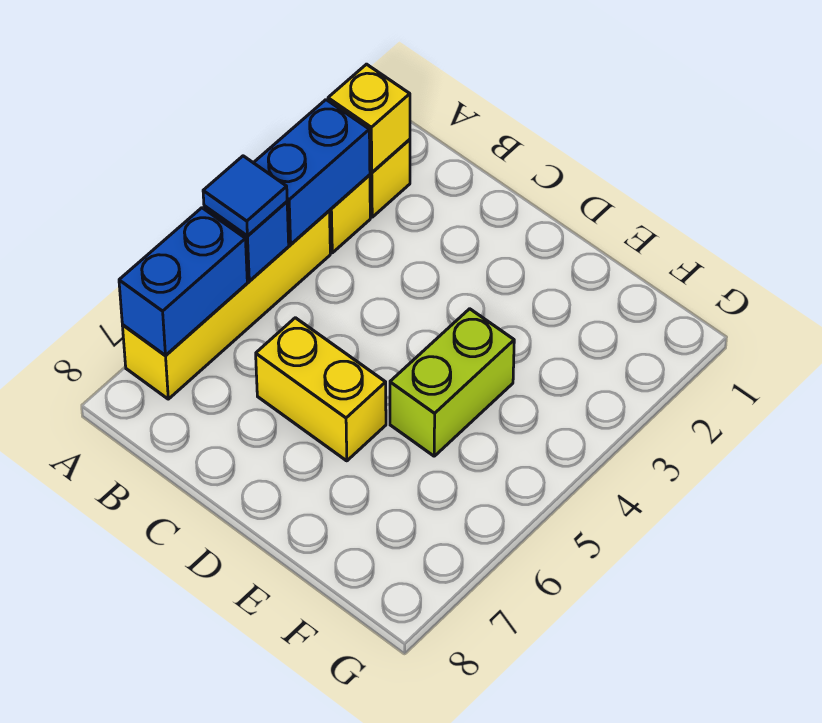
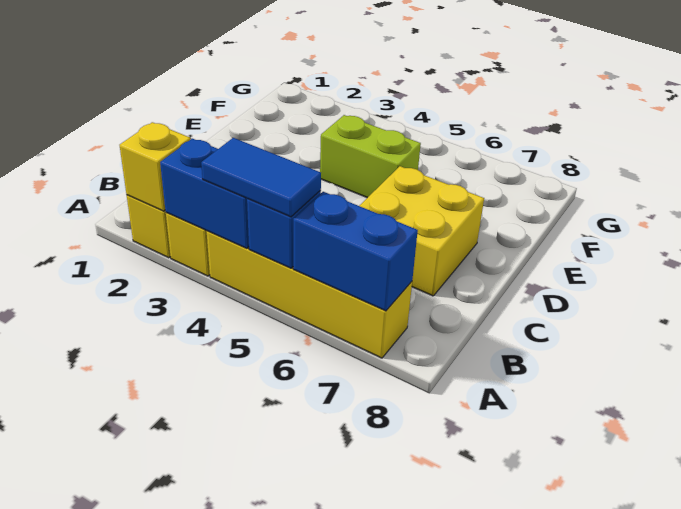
blue 1x1 tile [203,156,287,236] -> blue 1x2 tile [201,138,321,217]
yellow 1x2 brick [256,318,386,461] -> yellow 2x2 brick [359,166,484,296]

